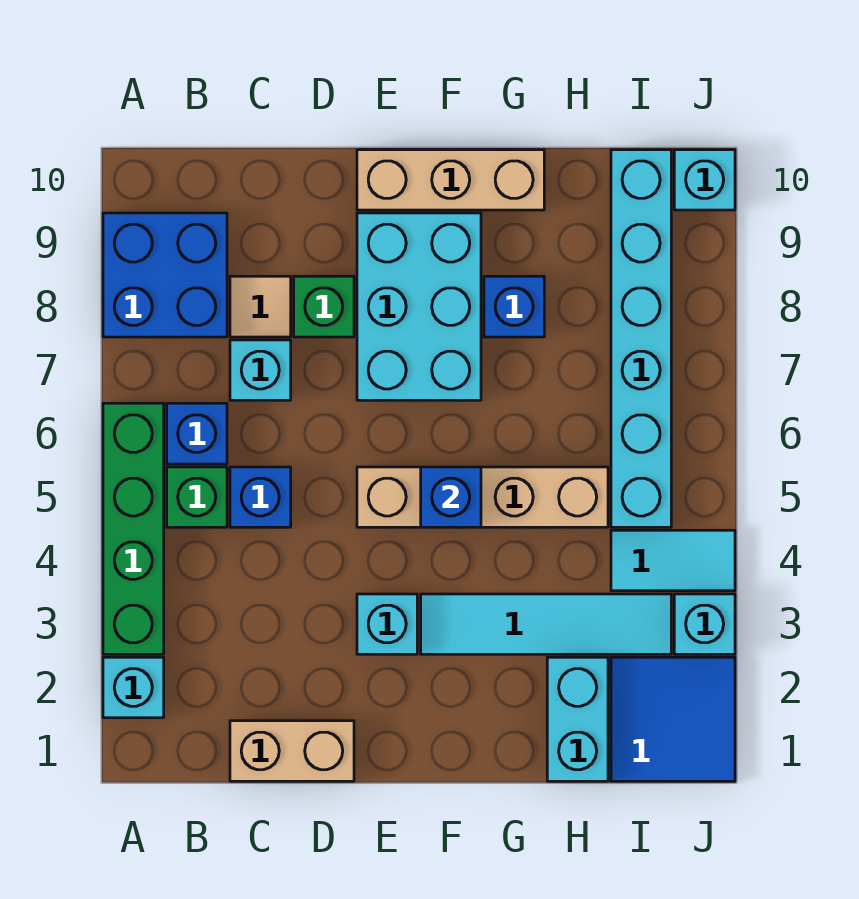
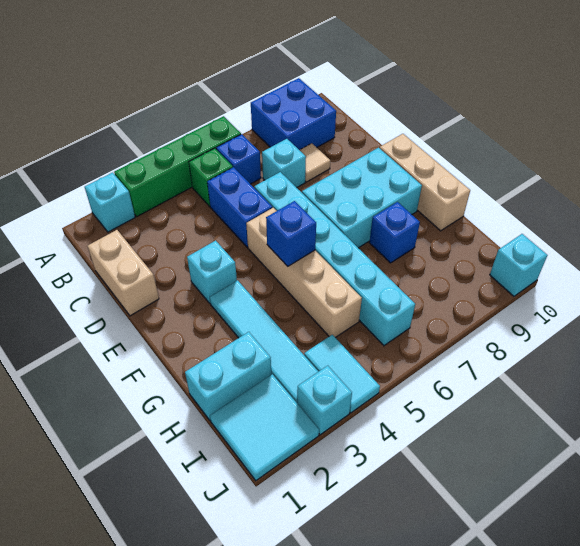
blue 1x1 brick [230,467,291,527] -> blue 1x2 brick [207,167,272,247]
green 1x1 brick [294,276,354,337] -> none
blue 2x2 tile [611,657,735,781] -> cyan 2x2 tile [210,374,319,481]
cyan 1x6 brick [611,150,671,527] -> cyan 1x6 brick turned to [254,172,415,345]

